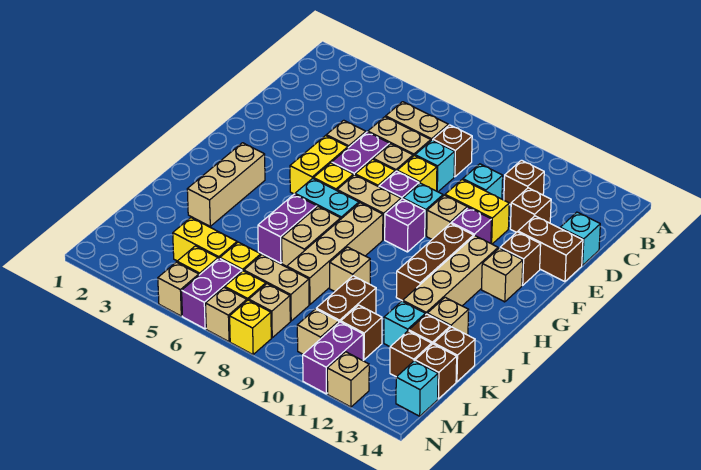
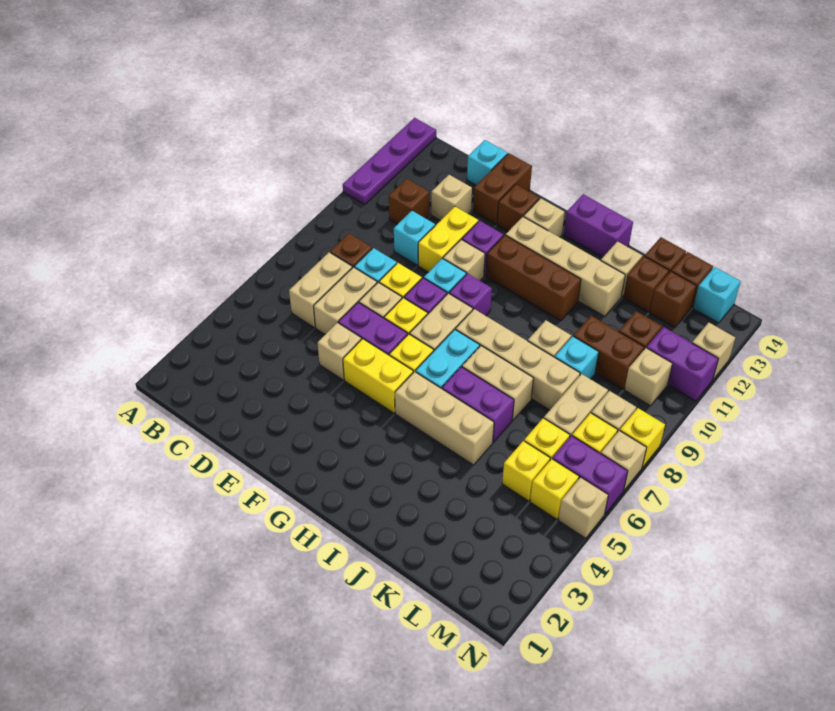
none -> purple 1x4 plate [343,118,436,205]
brown 1x1 brick [510,188,551,232] -> tan 1x1 brick [431,175,472,221]
tan 1x3 brick [187,143,265,226] -> tan 1x3 brick moved to [395,372,494,465]
none -> purple 1x2 brick [564,194,633,257]
cyan 1x1 brick [384,301,425,347] -> cyan 1x1 brick moved to [555,336,599,379]
yellow 1x2 brick [173,218,237,261] -> yellow 1x1 brick [502,441,550,501]

